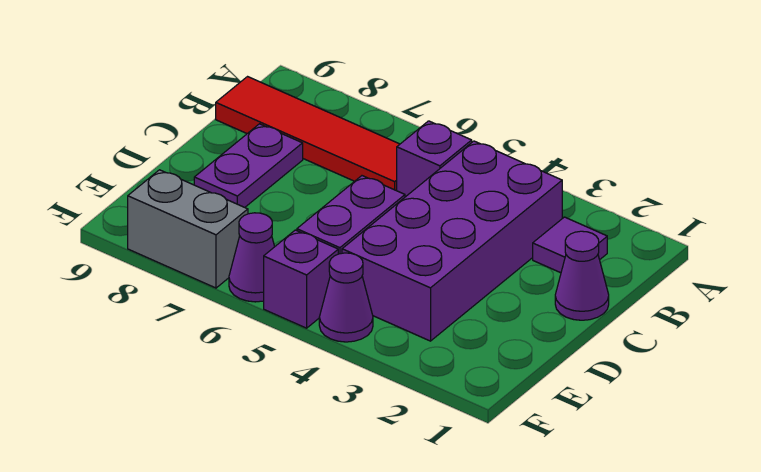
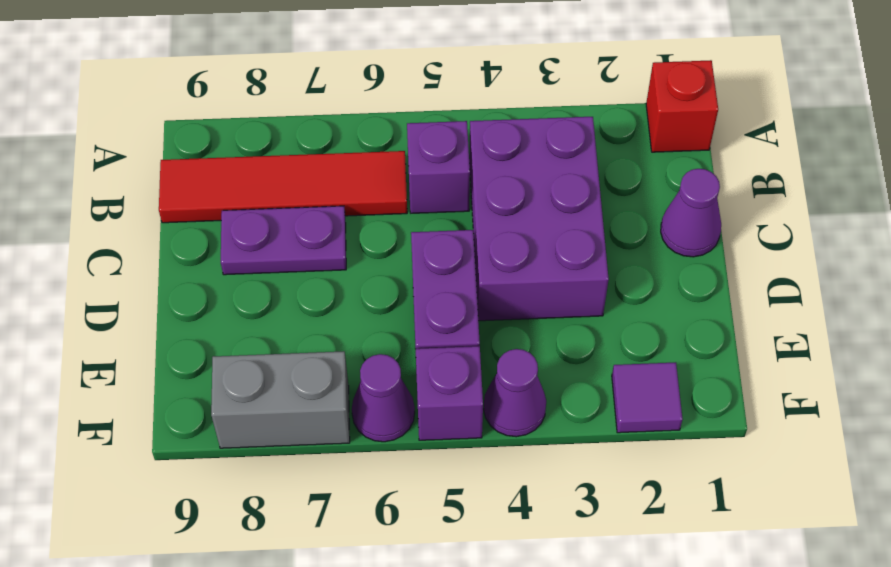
none -> red 1x1 brick [646,60,718,152]
purple 1x1 tile [533,217,607,273] -> purple 1x1 tile moved to [612,362,682,433]
purple 2x4 brick [342,141,562,341] -> purple 2x3 brick [469,117,609,321]
purple 1x2 plate [194,124,303,207] -> purple 1x2 plate turned to [221,206,346,275]

